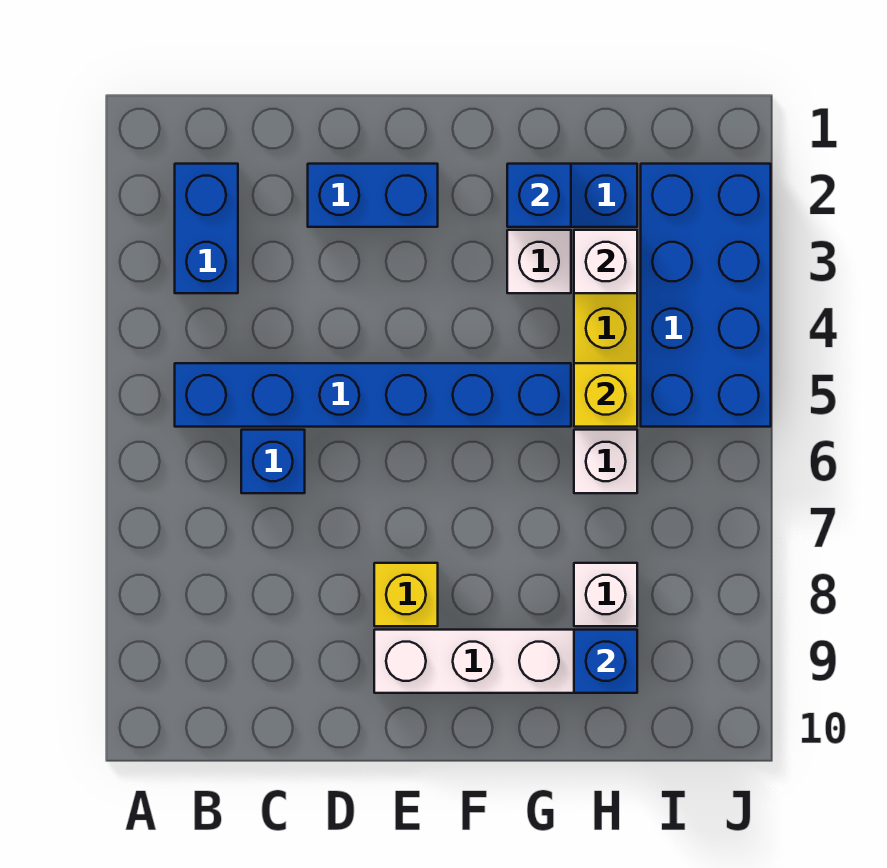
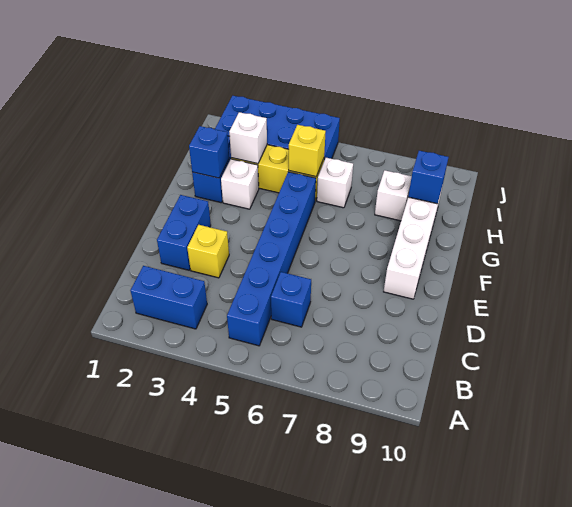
yellow 1x1 brick [374,563,438,626] -> yellow 1x1 brick moved to [187,225,229,278]

